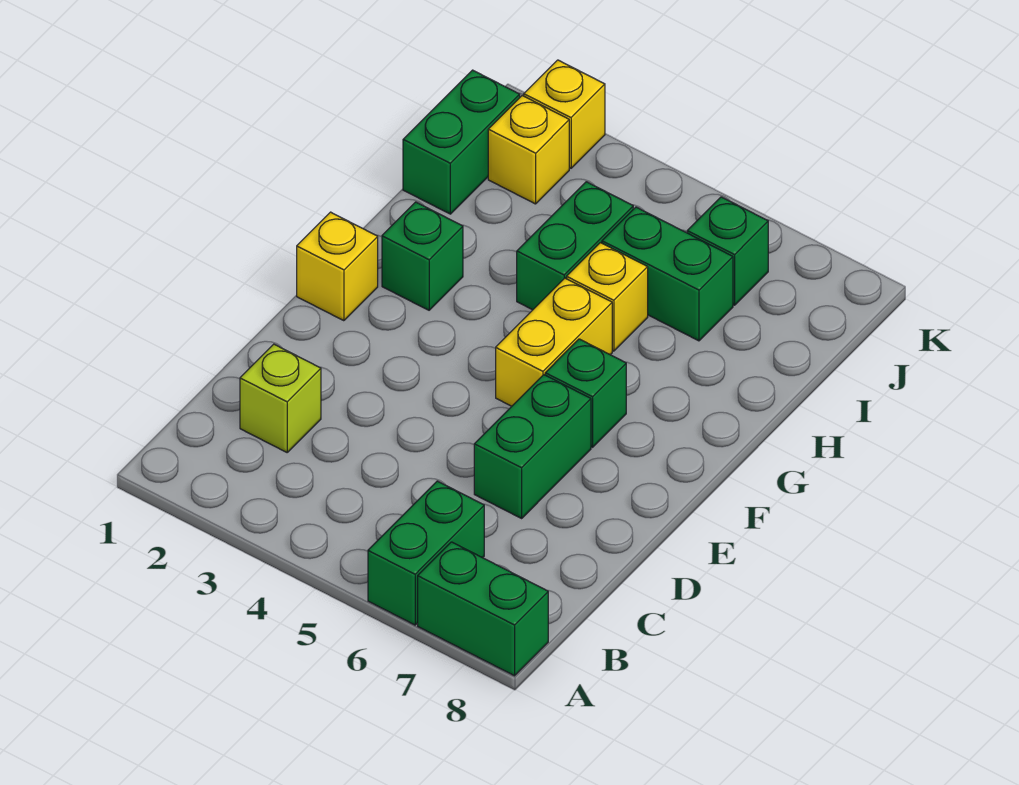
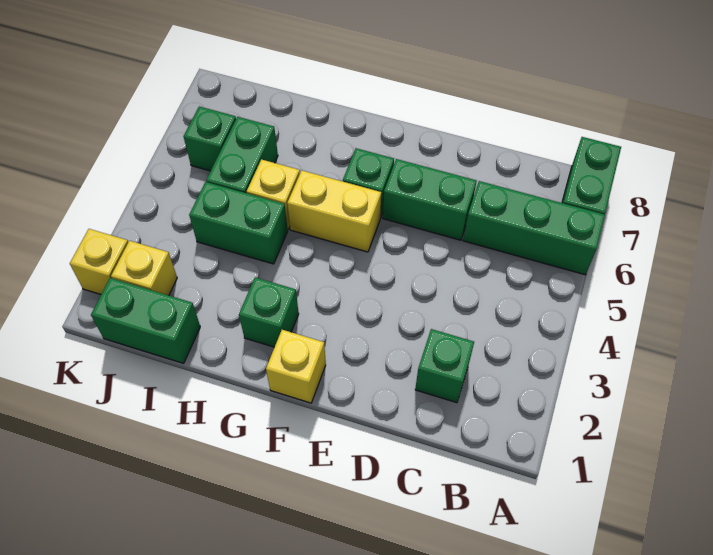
green 1x2 brick [368,481,484,625] -> green 1x3 brick [463,181,605,275]
lime 1x1 brick [240,344,321,452] -> green 1x1 brick [415,329,474,403]

